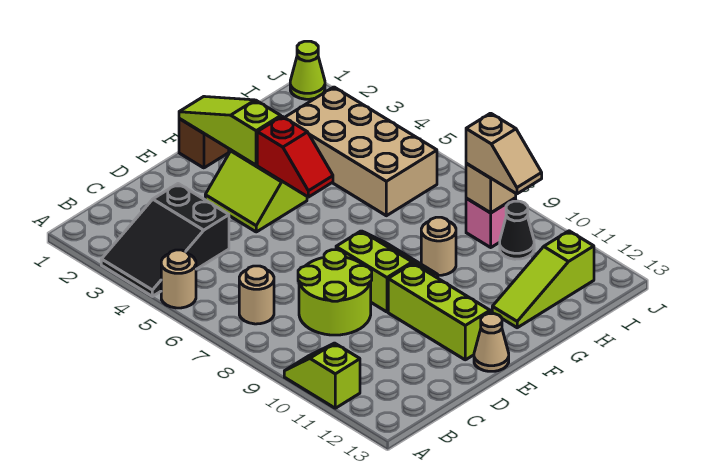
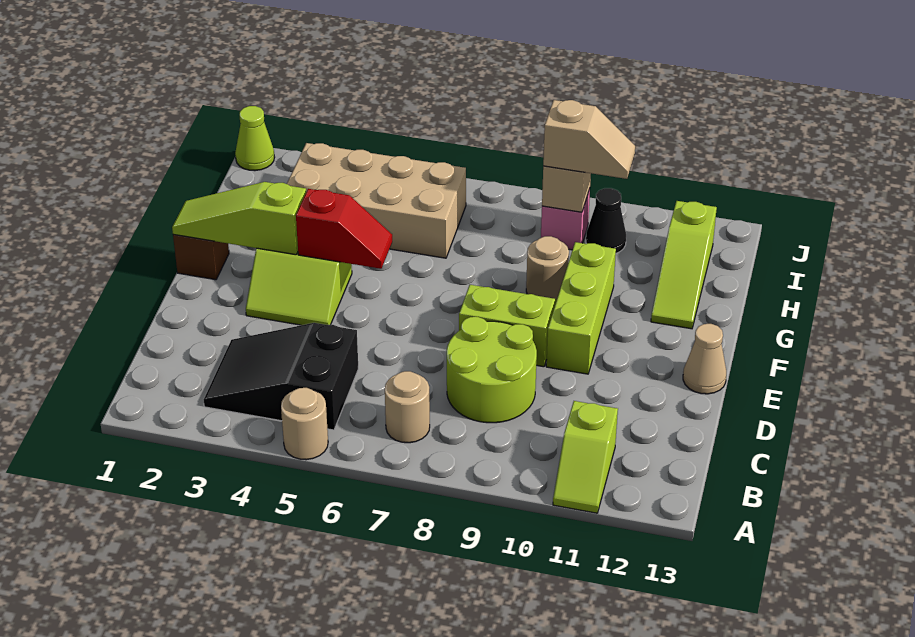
black 2x3 slope [101,184,229,296] -> black 2x3 slope turned to [204,323,358,430]
lime 1x2 slope [284,343,360,408] -> lime 1x2 slope turned to [553,401,618,513]
lime 1x3 brick [388,263,490,360] -> lime 1x3 brick turned to [546,242,616,374]

